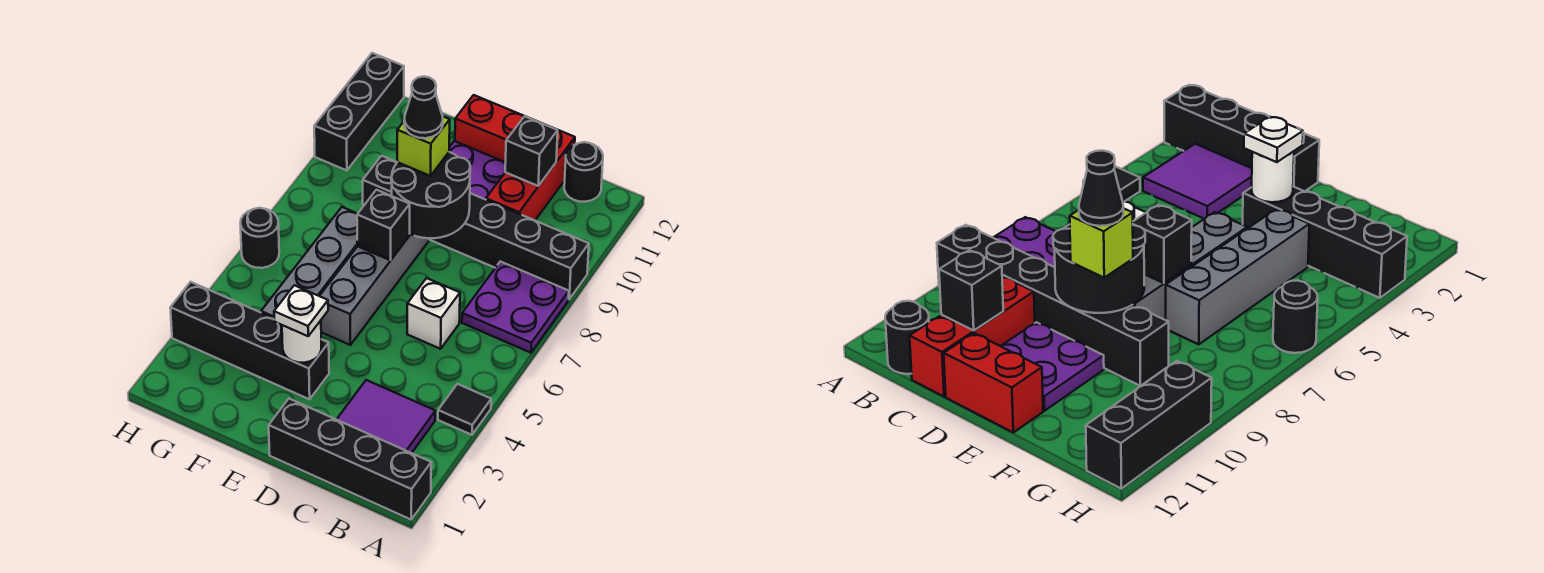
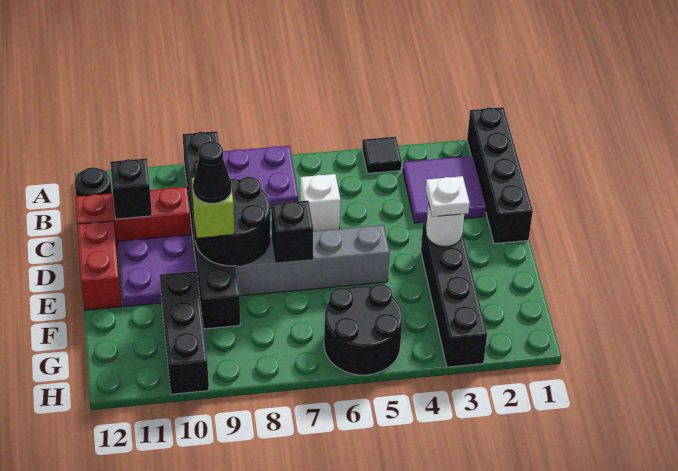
grey 1x4 brick [261,207,357,318] -> none
black 1x1 round brick [241,208,279,268] -> black 2x2 round brick [324,284,402,375]
black 1x3 brick [314,53,404,170] -> black 1x3 brick turned to [160,271,209,394]

